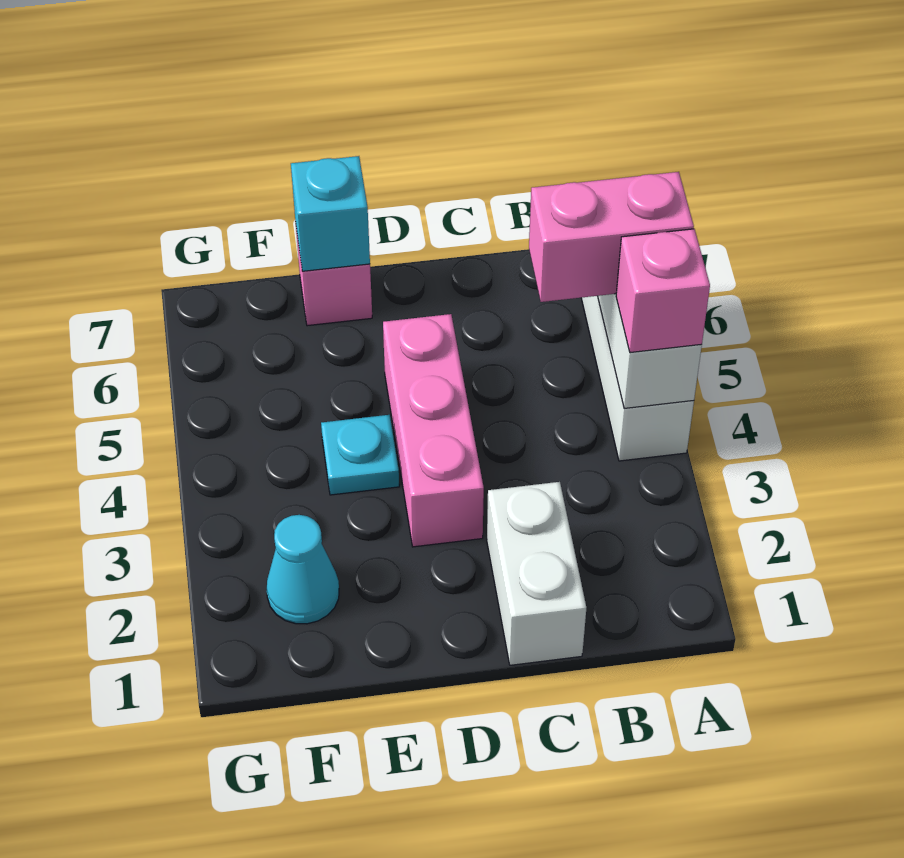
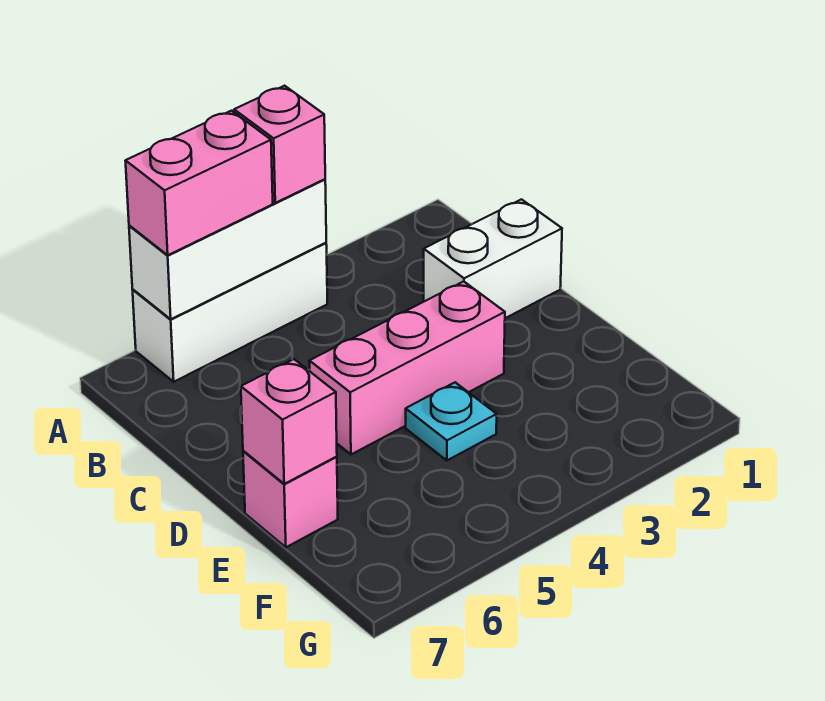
pink 1x2 brick [529,172,694,302] -> pink 1x2 brick turned to [126,111,273,255]
cyan 1x1 brick [291,156,370,271] -> pink 1x1 brick [241,359,337,484]
cyan 1x1 cone [266,515,339,624] -> none

